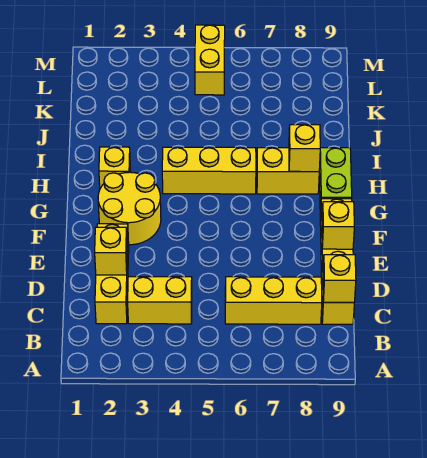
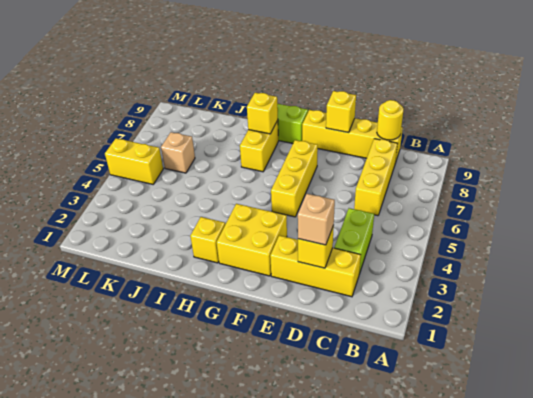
yellow 1x2 brick [128,277,192,324] -> lime 1x2 brick [334,208,374,274]
yellow 1x1 brick [323,255,356,302] -> yellow 1x1 round brick [377,100,404,140]
none -> tan 1x1 brick [298,194,335,245]
yellow 2x2 round brick [98,172,161,245] -> yellow 2x2 brick [217,204,287,276]
yellow 1x3 brick [162,147,256,194] -> yellow 1x3 brick moved to [271,140,318,217]
none -> tan 1x1 brick [161,132,195,173]

